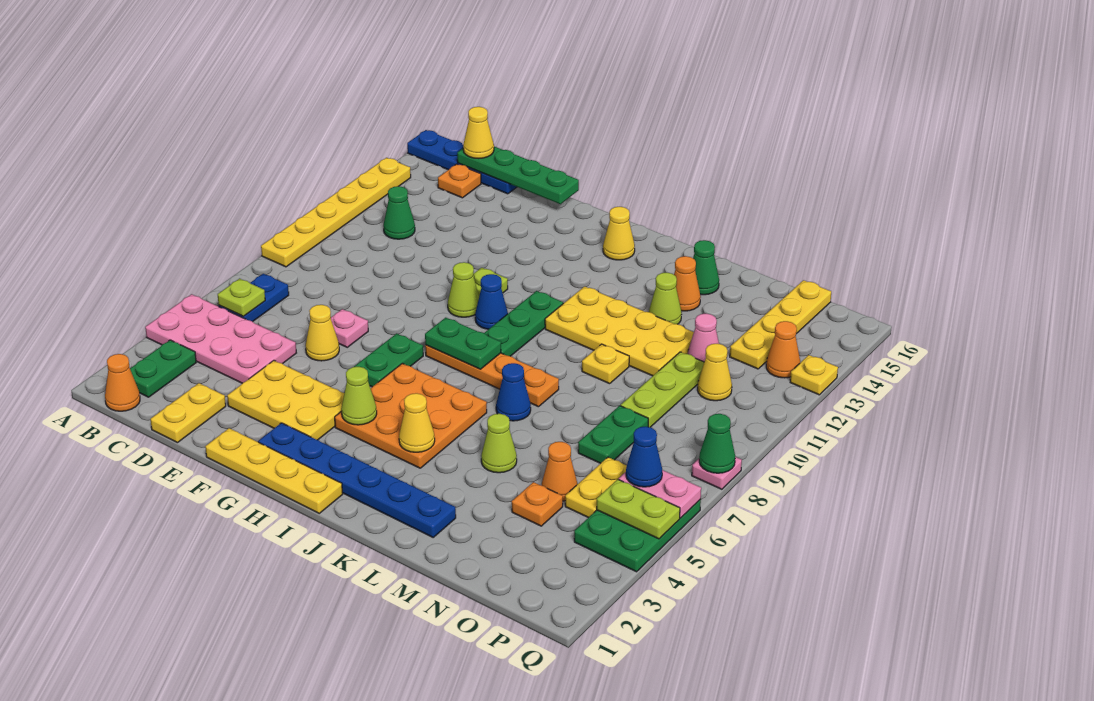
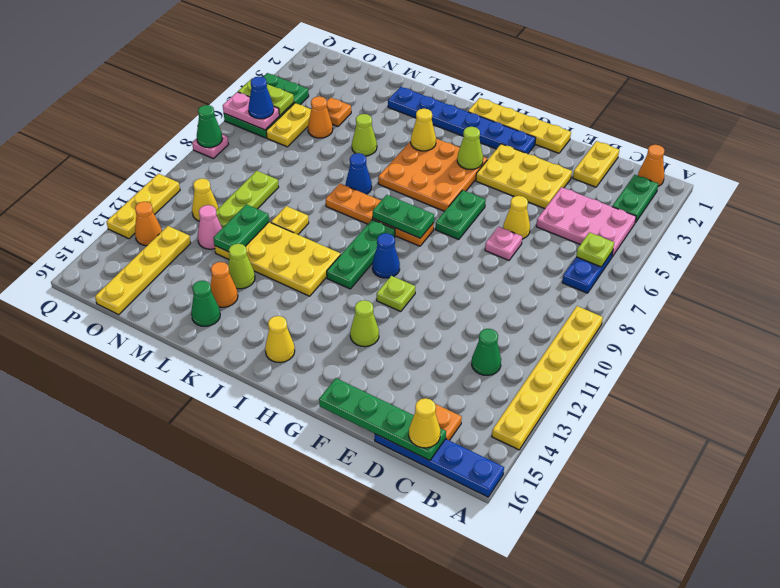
pink 2x4 plate [145,294,296,383] -> pink 2x3 plate [536,187,636,257]
lime 1x1 cone [448,262,479,317] -> lime 1x1 cone moved to [350,300,379,347]
green 1x2 plate [578,406,648,463] -> green 1x2 plate moved to [213,204,269,252]
yellow 1x1 plate [790,355,838,395] -> yellow 1x3 plate [107,174,180,239]

